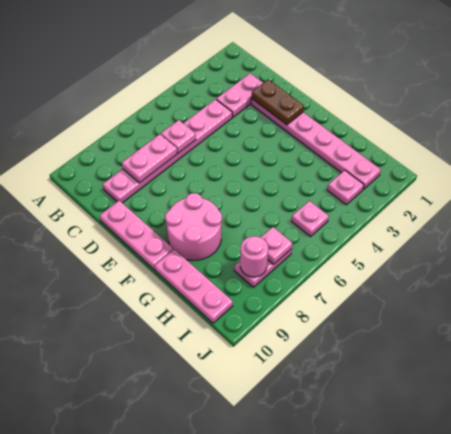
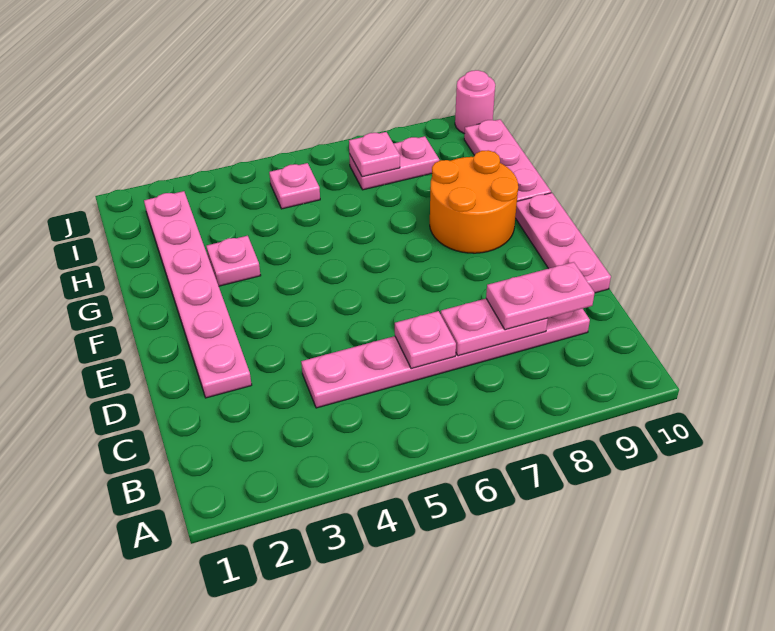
pink 1x2 plate [216,73,263,117] -> pink 1x2 plate moved to [486,262,595,330]
brown 1x2 plate [251,79,304,125] -> none
pink 2x2 round brick [165,193,222,260] -> orange 2x2 round brick [430,150,518,253]
pink 1x1 plate [327,170,364,205] -> pink 1x1 plate moved to [206,236,261,286]
pink 1x1 round brick [240,236,268,277] -> pink 1x1 round brick moved to [455,70,495,134]

